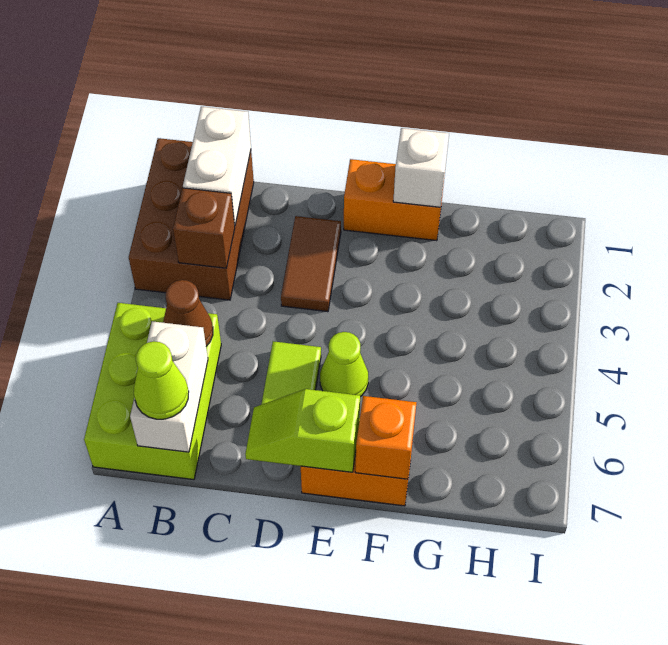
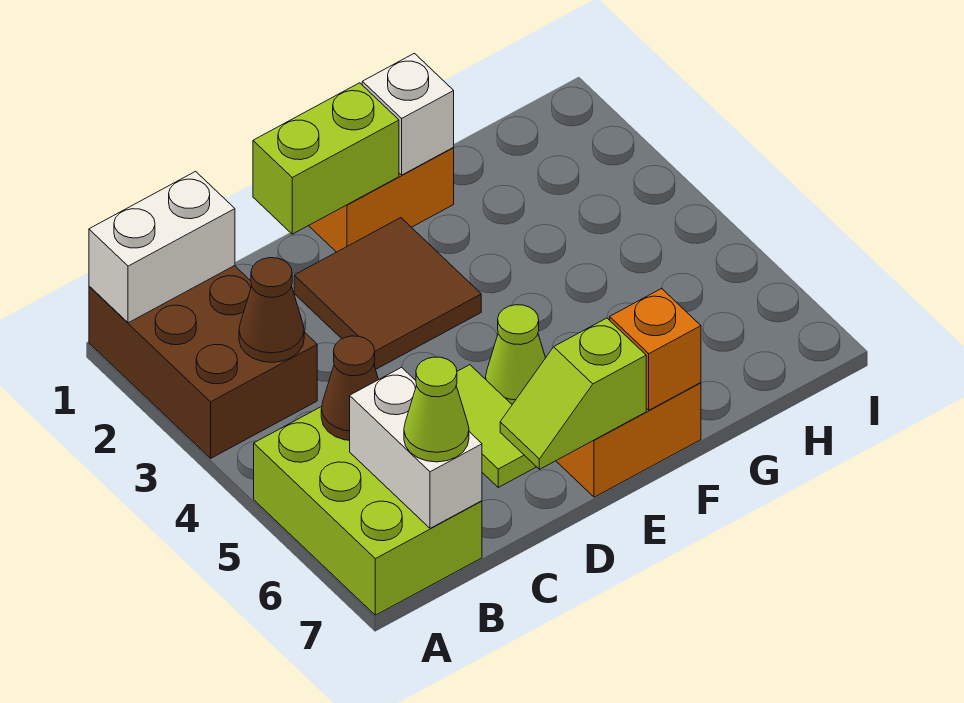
white 1x2 brick [183,107,251,226] -> white 1x2 brick turned to [89,171,235,323]
brown 1x1 brick [173,188,235,268] -> brown 1x1 cone [239,258,304,362]
none -> lime 1x2 brick [253,83,399,234]
brown 1x2 tile [281,216,341,312] -> brown 2x2 tile [294,218,481,369]

